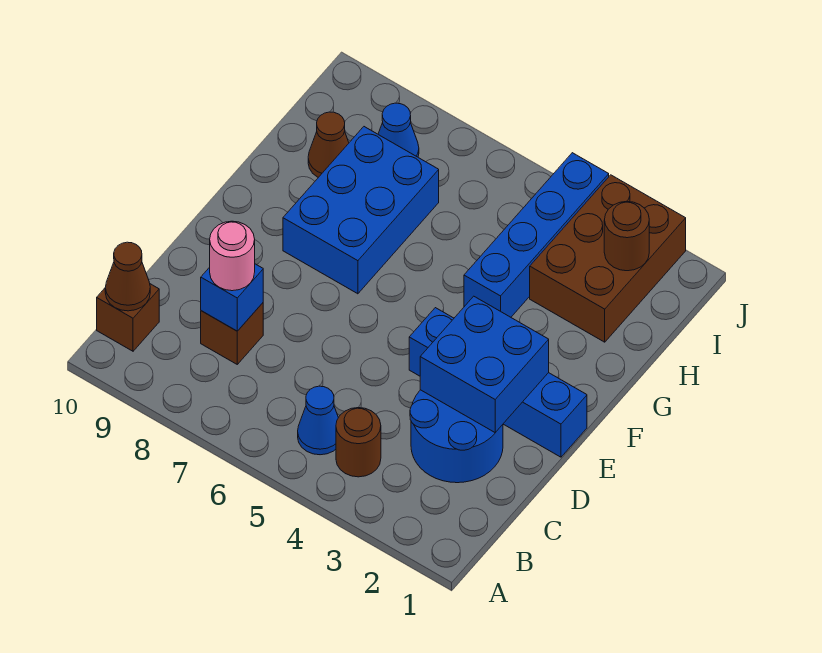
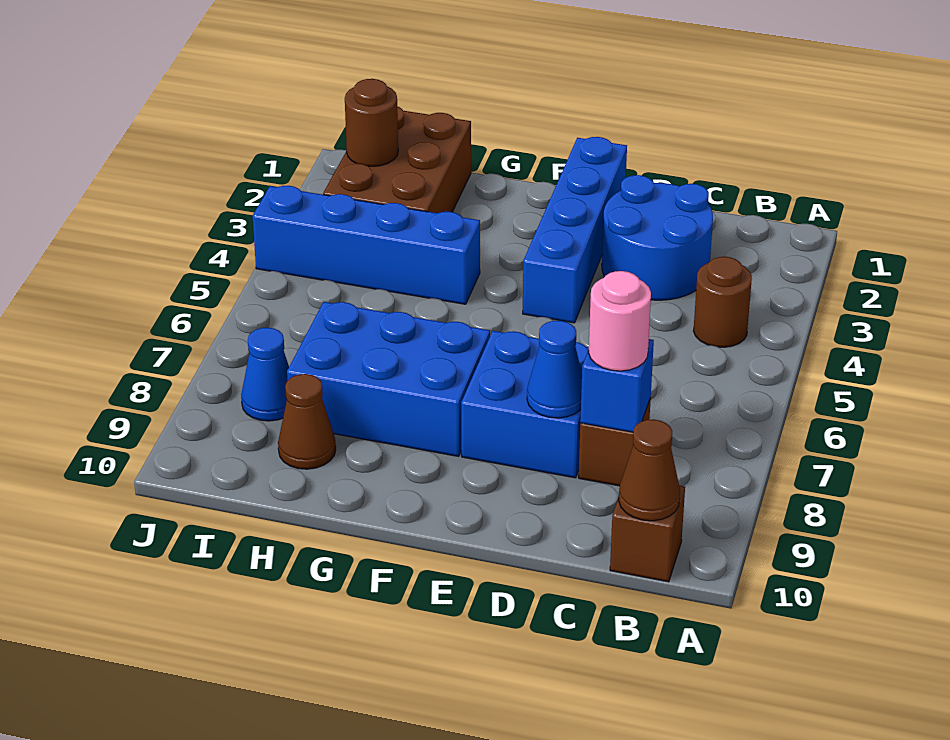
blue 1x1 cone [298,386,338,455] -> blue 1x1 cone moved to [527,320,582,418]
blue 2x2 brick [420,296,549,432] -> blue 2x2 brick moved to [461,331,589,478]
brown 2x3 brick [530,175,686,342] -> brown 2x3 brick turned to [323,106,471,213]

